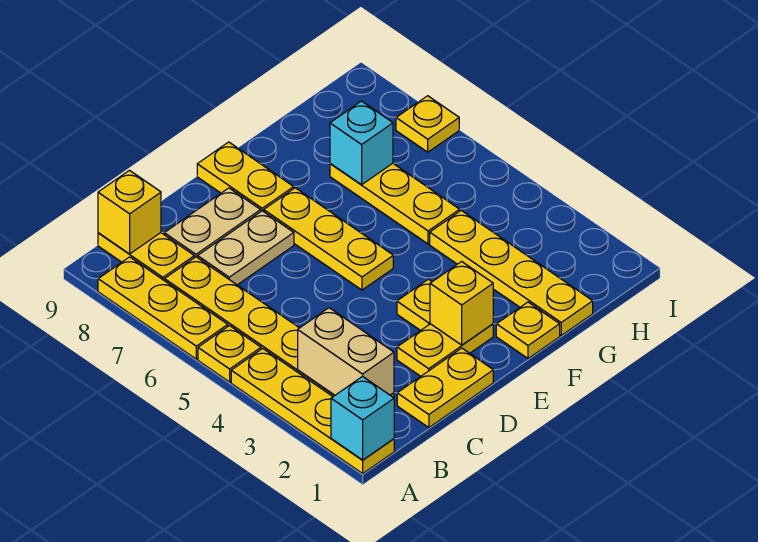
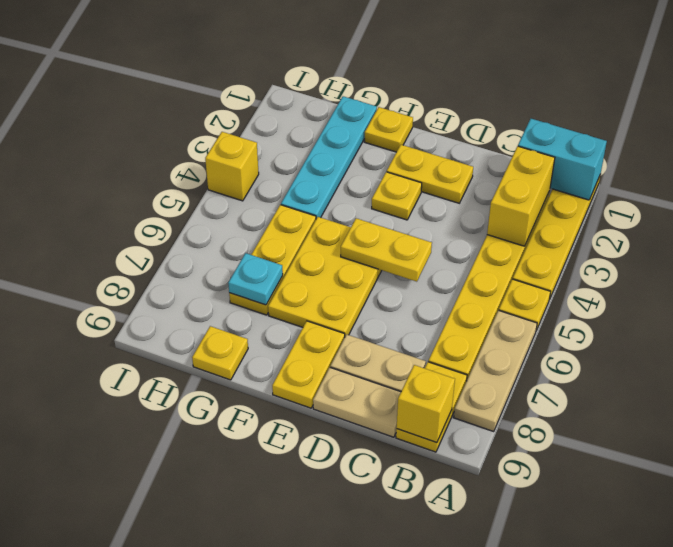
cyan 1x1 brick [331,376,394,460] -> cyan 1x2 brick [518,119,607,200]
yellow 1x3 plate [98,257,228,359] -> tan 1x3 plate [454,310,537,432]
tan 1x2 brick [298,308,394,395] -> yellow 1x2 brick [487,146,555,246]
yellow 1x2 plate [397,348,493,428] -> yellow 1x2 plate moved to [341,218,432,282]
tan 1x2 plate [198,211,294,285] -> tan 1x2 plate moved to [313,368,401,437]
yellow 1x1 brick [430,262,493,345] -> yellow 1x1 brick moved to [205,132,259,201]
yellow 1x3 plate [264,188,393,290] -> yellow 2x3 plate [268,217,382,336]
yellow 1x4 plate [430,210,593,335] -> cyan 1x4 plate [281,96,377,219]
cyan 1x1 brick [330,101,393,185] -> cyan 1x1 plate [228,253,283,305]
yellow 1x1 plate [396,96,459,152] -> yellow 1x1 plate moved to [192,326,248,380]

